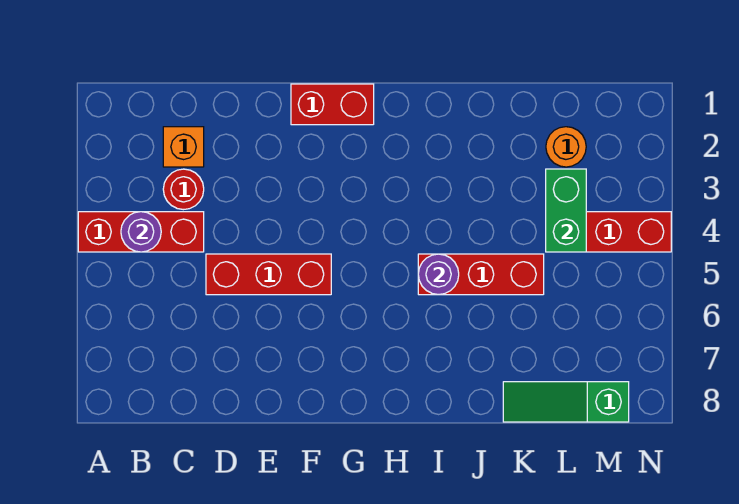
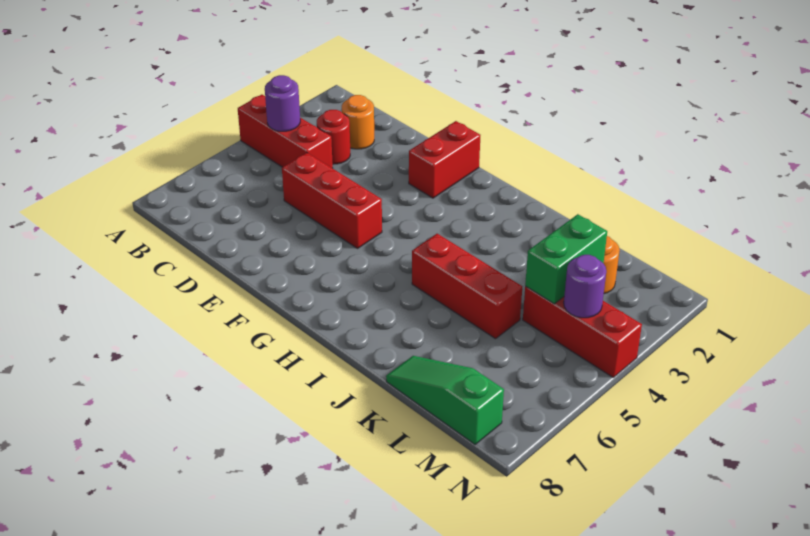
orange 1x1 brick [163,127,204,167] -> orange 1x1 round brick [342,95,374,149]
red 1x2 brick [291,84,374,125] -> red 1x2 brick turned to [409,121,480,198]
purple 1x1 round brick [418,254,459,295] -> purple 1x1 round brick moved to [564,255,606,318]

